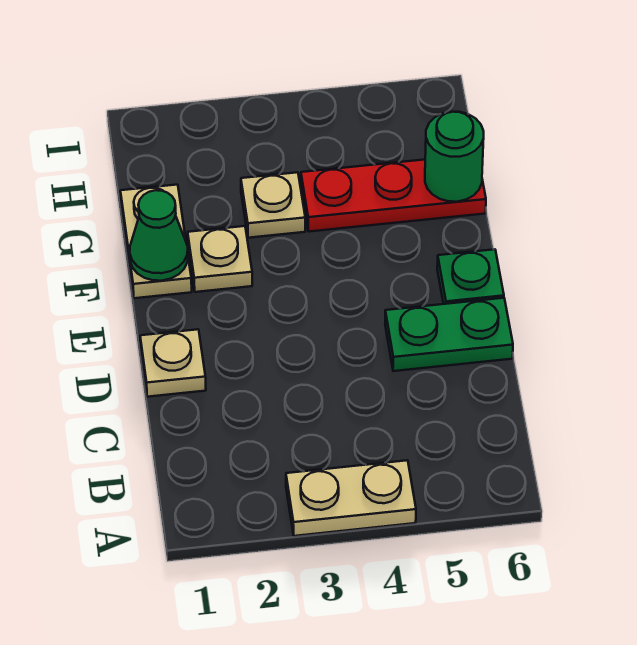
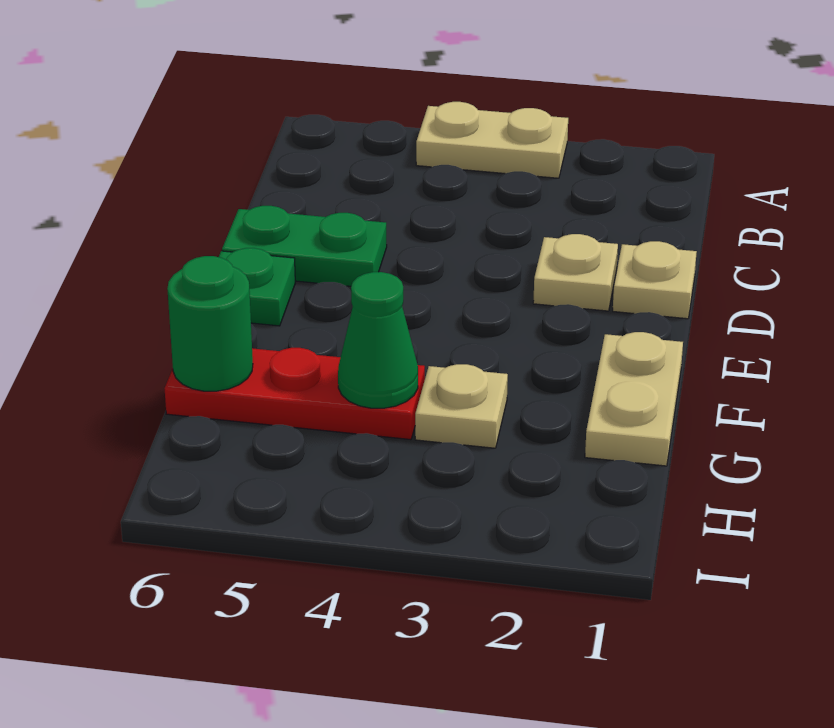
green 1x1 cone [130,190,188,281] -> green 1x1 cone moved to [338,272,418,408]
tan 1x1 plate [188,226,252,292] -> tan 1x1 plate moved to [533,234,618,311]

